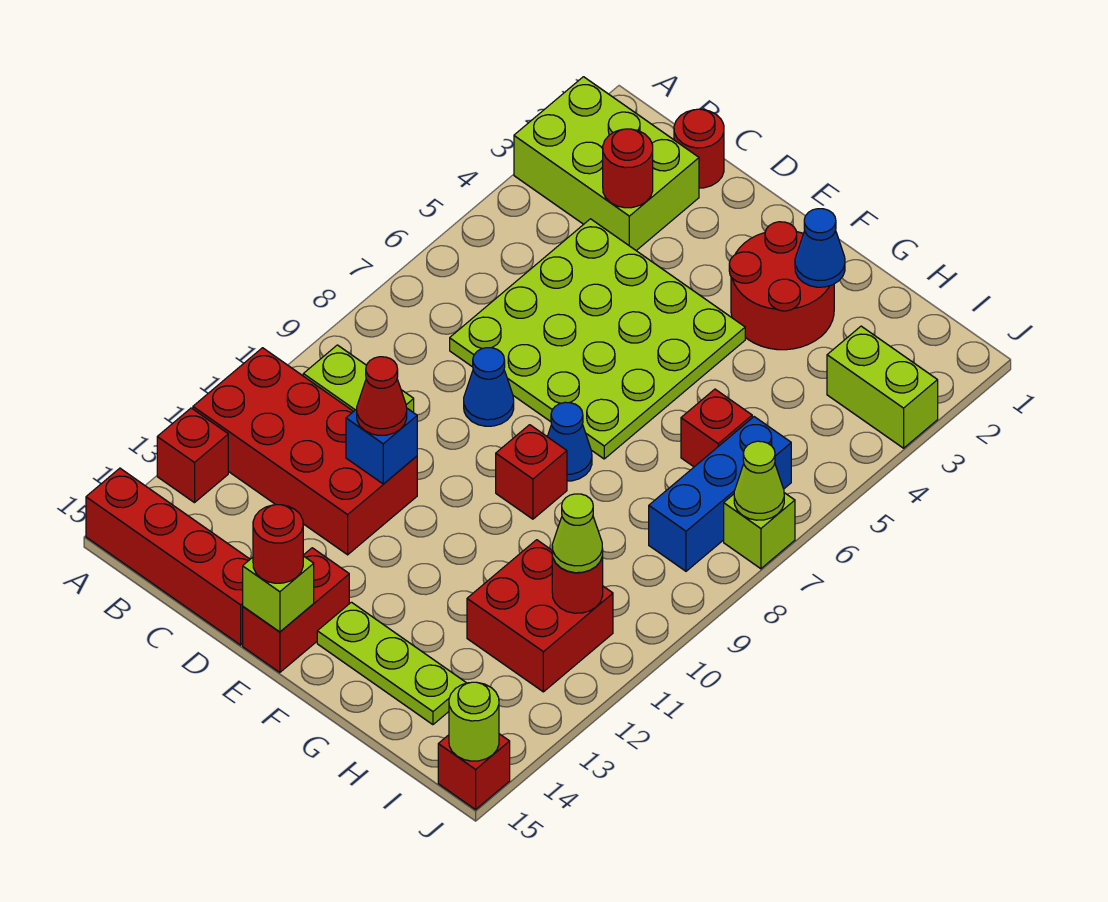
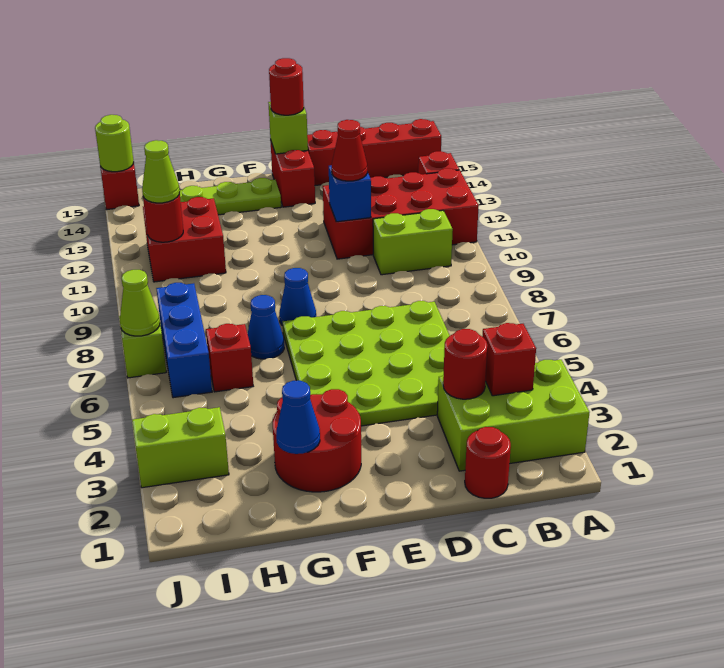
blue 1x1 cone [464,348,514,426] -> blue 1x1 cone moved to [248,295,284,359]
red 1x1 brick [496,425,567,519] -> red 1x1 brick moved to [482,323,536,396]

